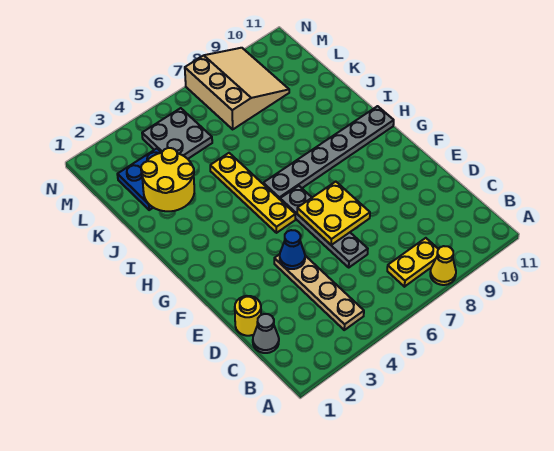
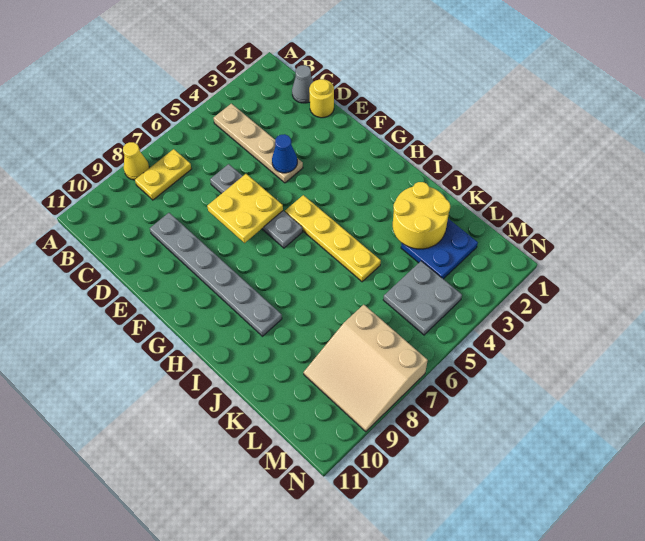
grey 1x6 plate [263,106,394,199] -> grey 1x6 plate turned to [150,213,282,336]

